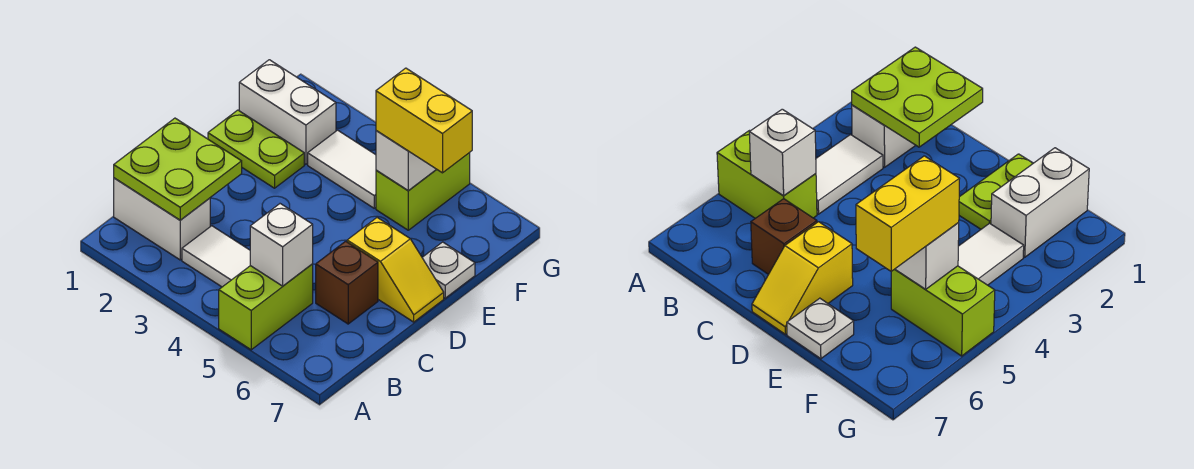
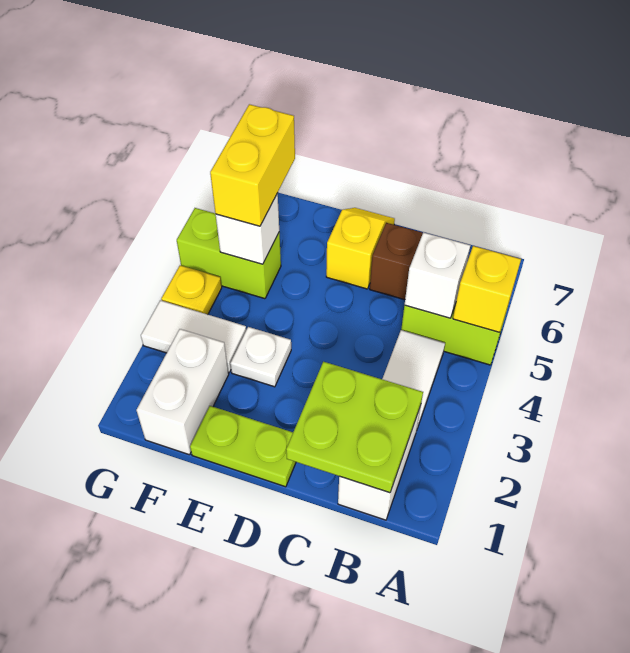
none -> yellow 1x1 brick [453,246,521,332]
lime 1x2 plate [208,110,304,188] -> lime 1x2 plate turned to [190,406,296,487]
white 1x1 plate [422,242,475,298] -> white 1x1 plate moved to [230,327,291,387]
white 1x2 tile [308,130,376,208] -> white 1x2 tile turned to [141,300,246,372]
none -> yellow 1x1 plate [161,265,222,315]

